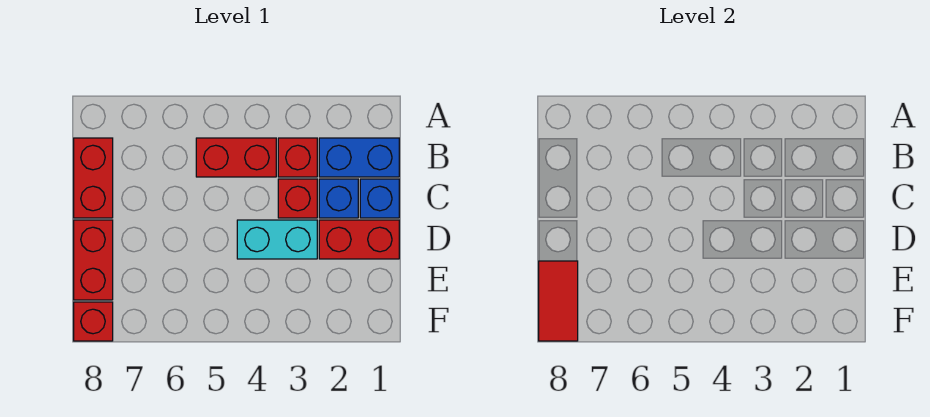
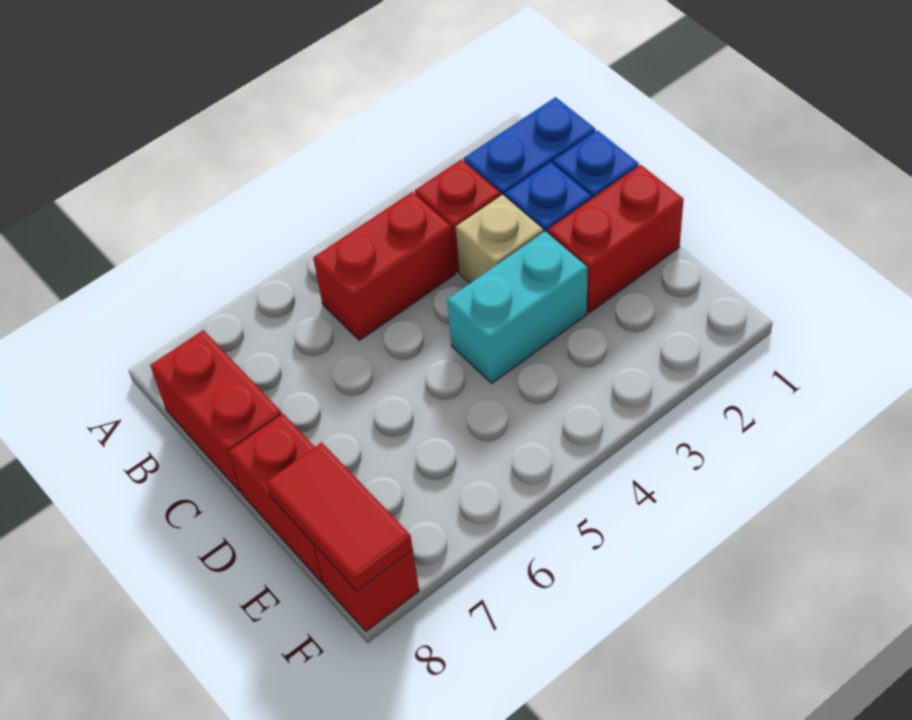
red 1x1 brick [278,179,317,218] -> tan 1x1 brick [456,195,543,283]

